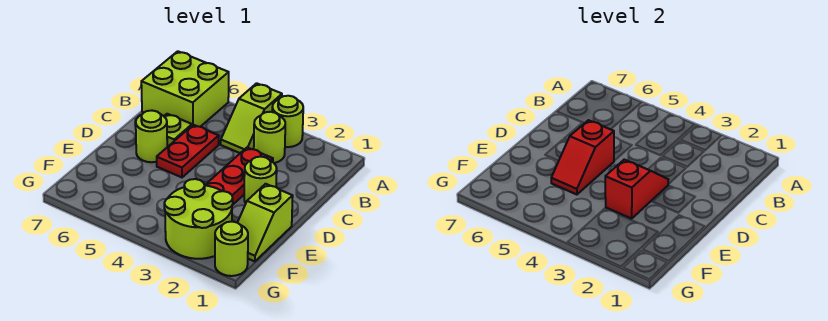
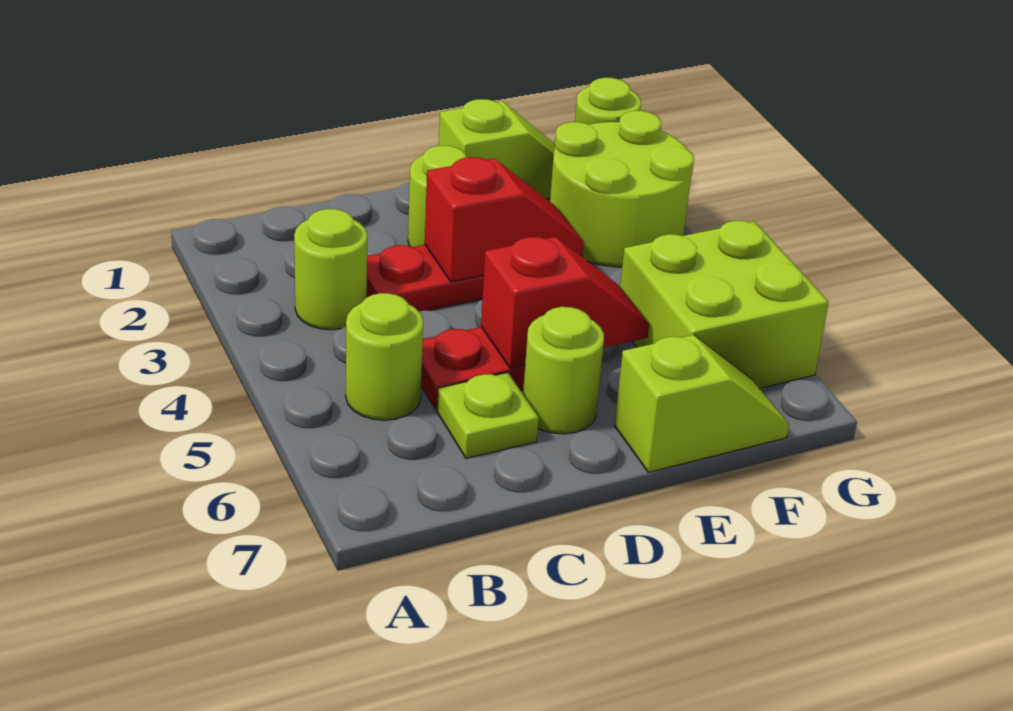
lime 1x1 round brick [272,96,303,147] -> lime 1x1 round brick moved to [346,293,423,420]
lime 1x2 slope [221,83,282,153] -> lime 1x2 slope moved to [614,335,789,472]
lime 2x2 brick [141,51,229,127] -> lime 2x2 brick moved to [620,221,829,388]
red 1x2 slope [605,160,668,219] -> red 1x2 slope turned to [425,157,584,282]

